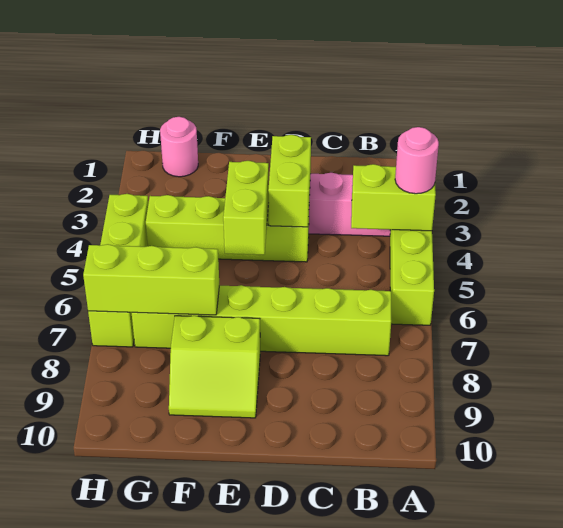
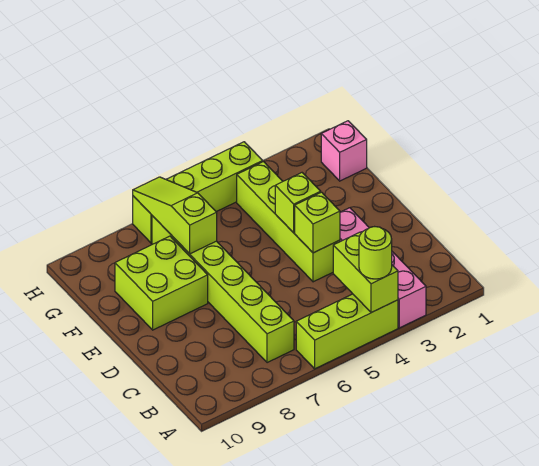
pink 1x1 round brick [395,127,439,194] -> lime 1x1 round brick [359,227,392,279]
lime 1x2 brick [268,135,311,227] -> lime 1x1 brick [295,192,340,253]
lime 1x2 brick [223,161,269,255] -> lime 1x1 brick [275,173,321,233]
lime 2x2 slope [169,316,260,418] -> lime 2x2 brick [115,236,208,330]
lime 1x3 brick [83,244,219,315] -> lime 1x3 slope [133,177,217,254]
pink 1x1 round brick [160,117,198,177] -> pink 1x1 brick [321,121,367,181]

